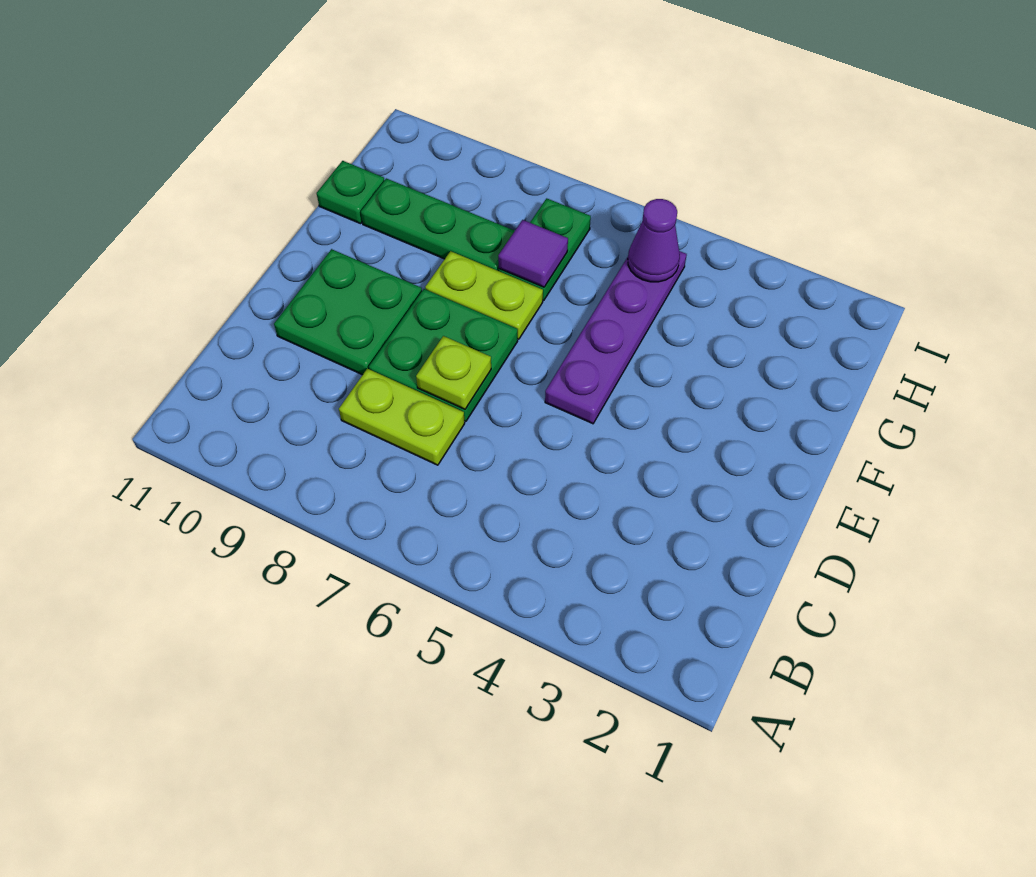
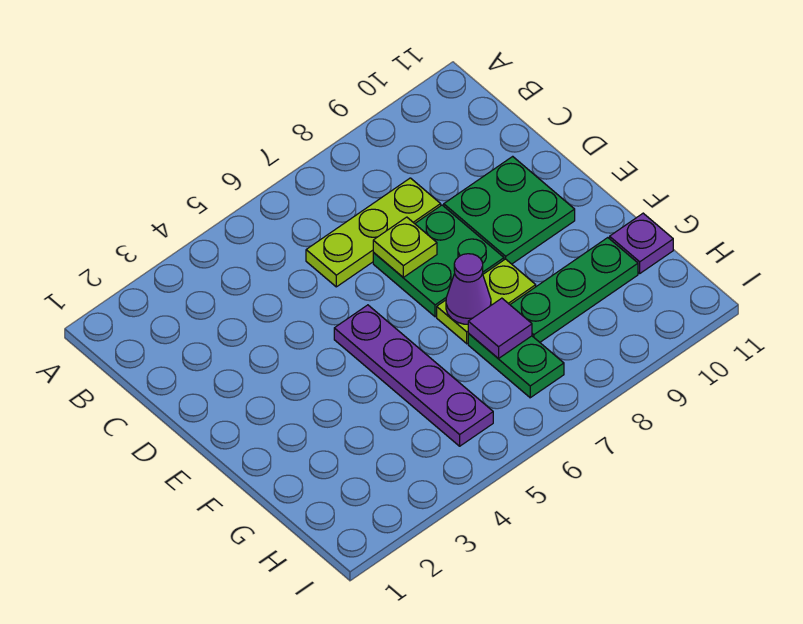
lime 1x2 plate [339,369,465,465] -> lime 1x3 plate [306,178,441,287]
green 1x1 plate [317,161,384,224] -> purple 1x1 plate [610,213,673,273]
purple 1x1 cone [628,199,680,282] -> purple 1x1 cone moved to [446,254,491,324]

